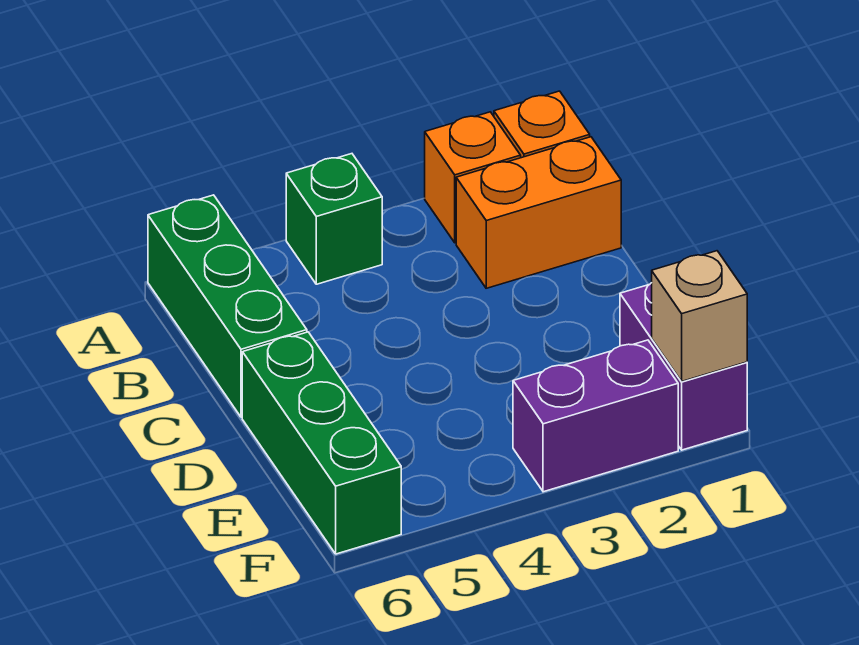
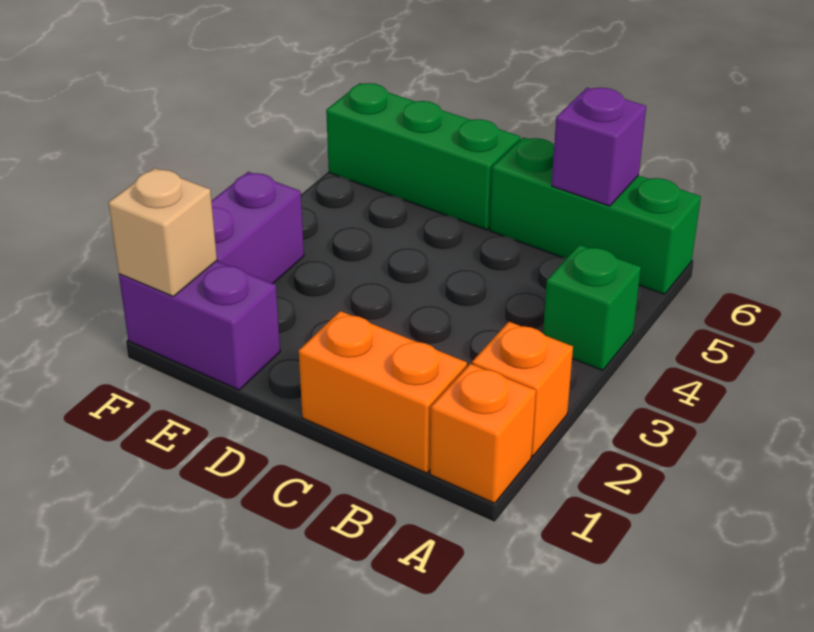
orange 1x2 brick [456,137,621,288] -> orange 1x2 brick turned to [299,311,467,473]
none -> purple 1x1 brick [552,88,646,206]

